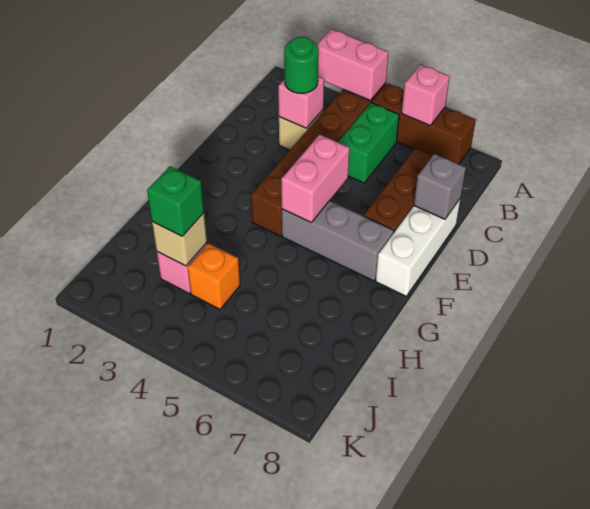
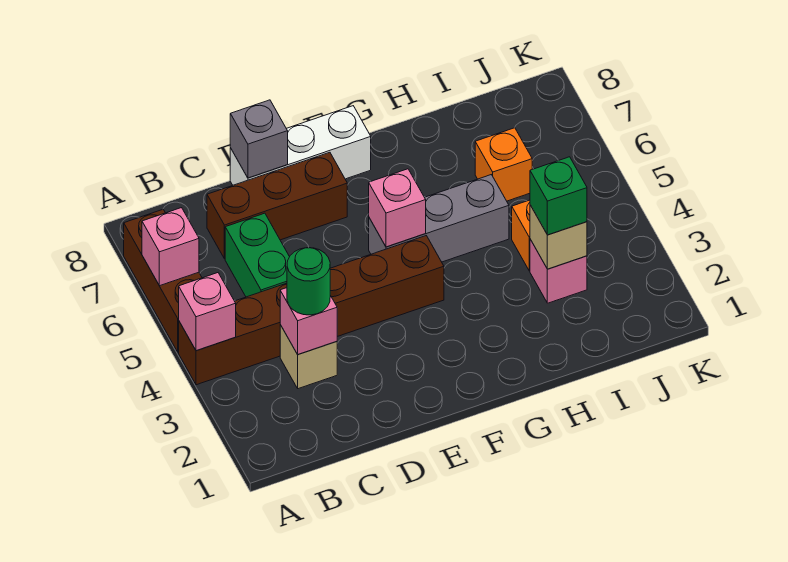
pink 1x2 brick [317,29,389,101] -> pink 1x1 brick [179,273,236,351]
green 1x2 brick [338,103,399,183] -> green 1x2 brick turned to [225,213,290,297]
pink 1x2 brick [281,135,350,223] -> pink 1x1 brick [369,169,426,247]
grey 1x3 brick [282,201,394,281] -> grey 1x3 brick turned to [369,175,509,262]
none -> orange 1x1 brick [475,128,532,201]

